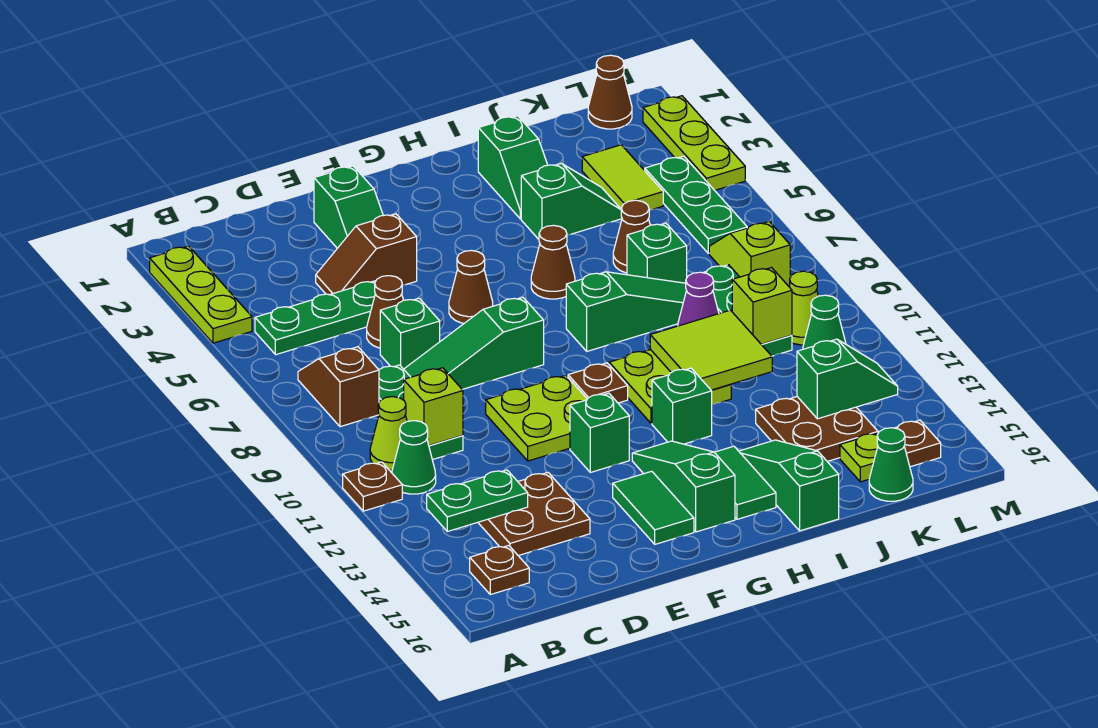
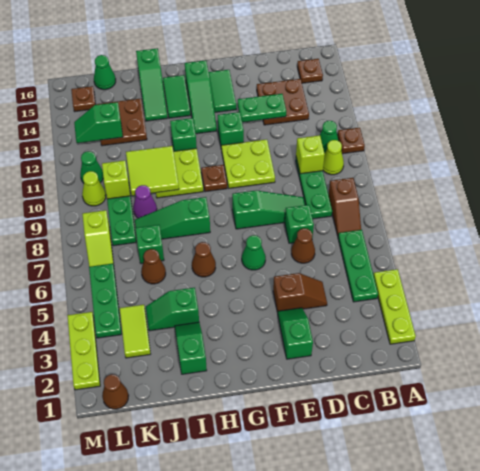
green 1x3 plate [255,281,376,355] -> green 1x3 plate turned to [338,230,378,302]
green 1x2 plate [427,470,528,531] -> green 1x2 plate moved to [238,94,286,122]
brown 1x1 cone [449,250,493,323] -> green 1x1 cone [242,235,266,270]
lime 1x1 plate [840,433,878,482] -> none

